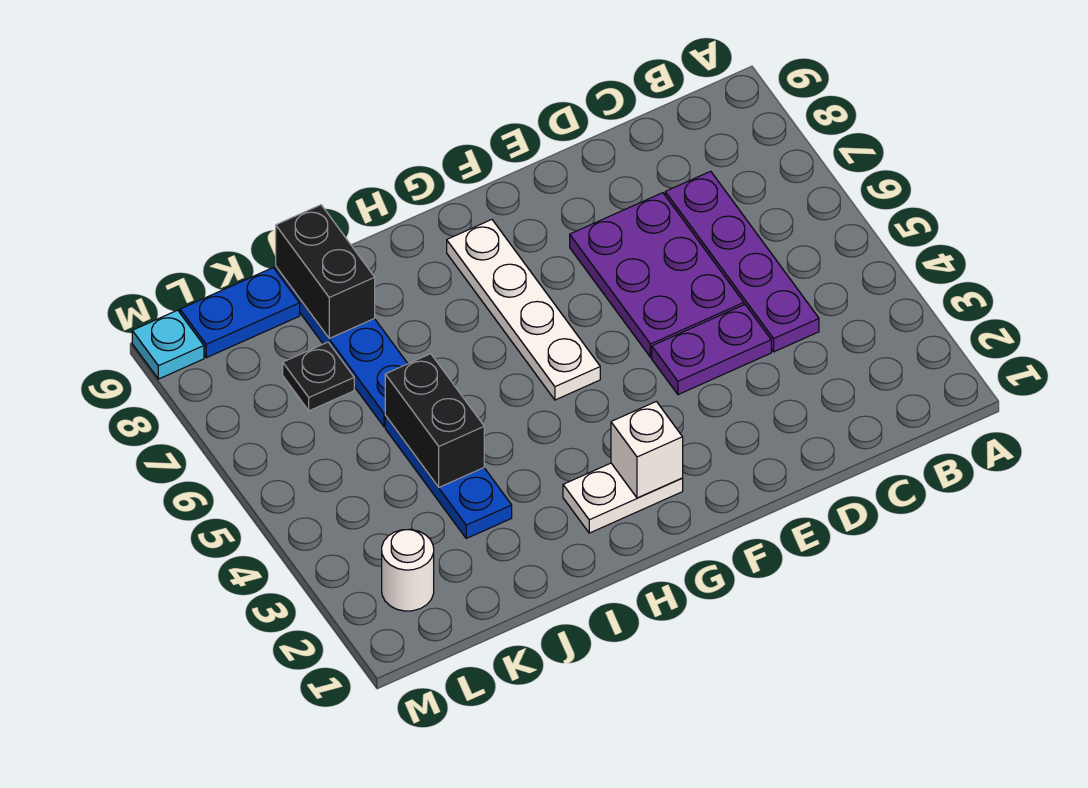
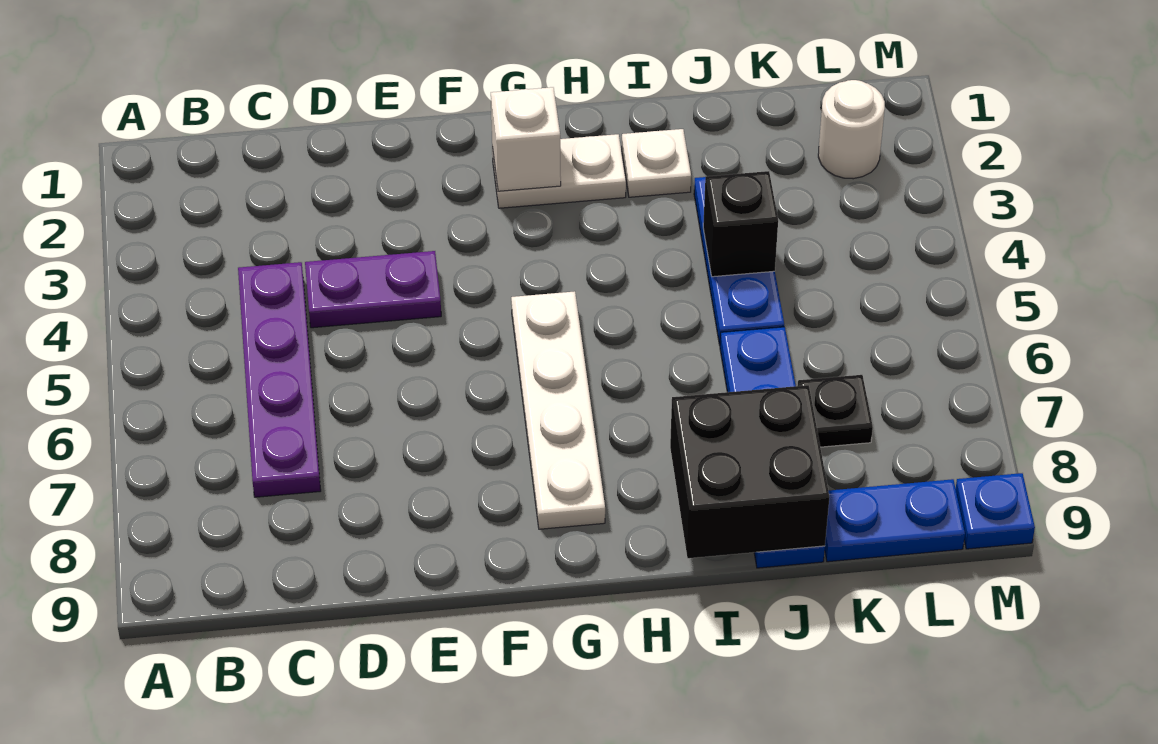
purple 2x3 plate [570,193,744,357] -> none
none -> white 1x1 plate [622,129,691,197]
black 1x2 brick [385,354,484,487] -> black 1x1 brick [703,171,778,277]
black 1x2 brick [276,205,375,338] -> black 2x2 brick [670,385,830,558]
cyan 1x1 plate [132,310,204,379] -> blue 1x1 plate [956,473,1035,549]

